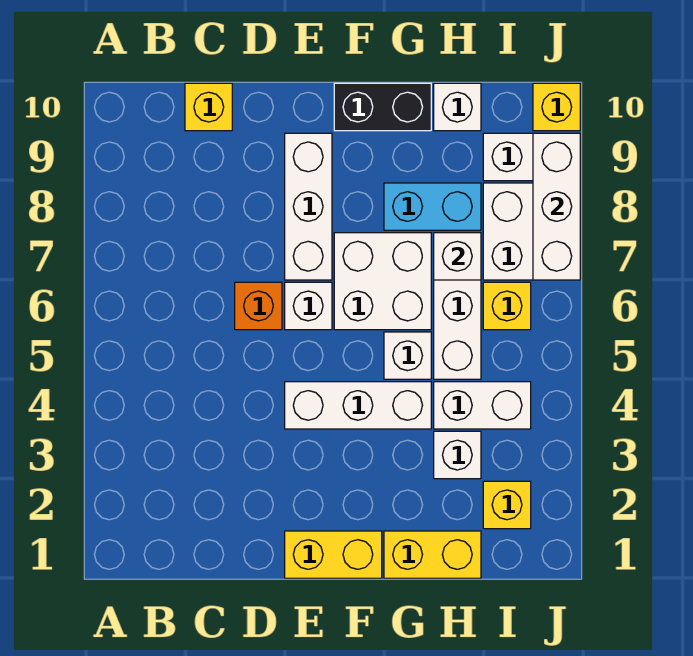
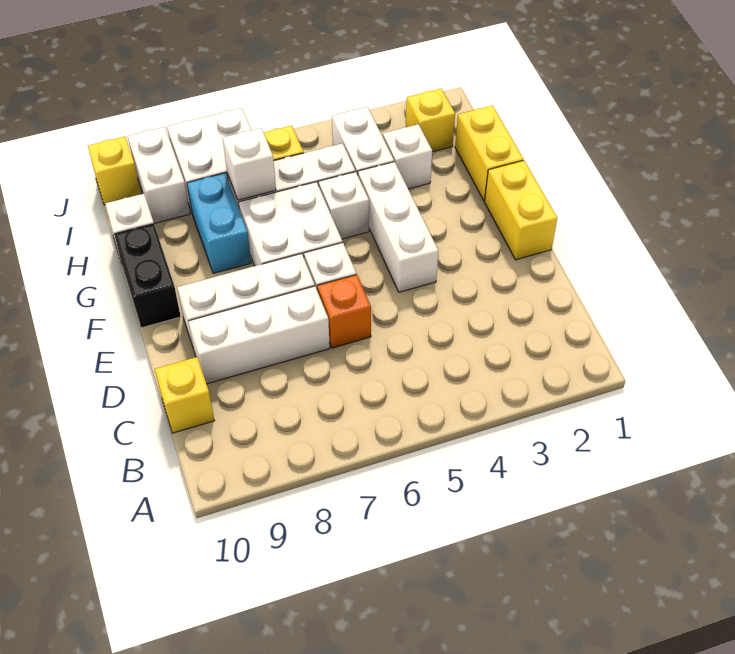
white 1x3 brick [533,133,580,280] -> white 1x3 brick moved to [188,286,330,384]

